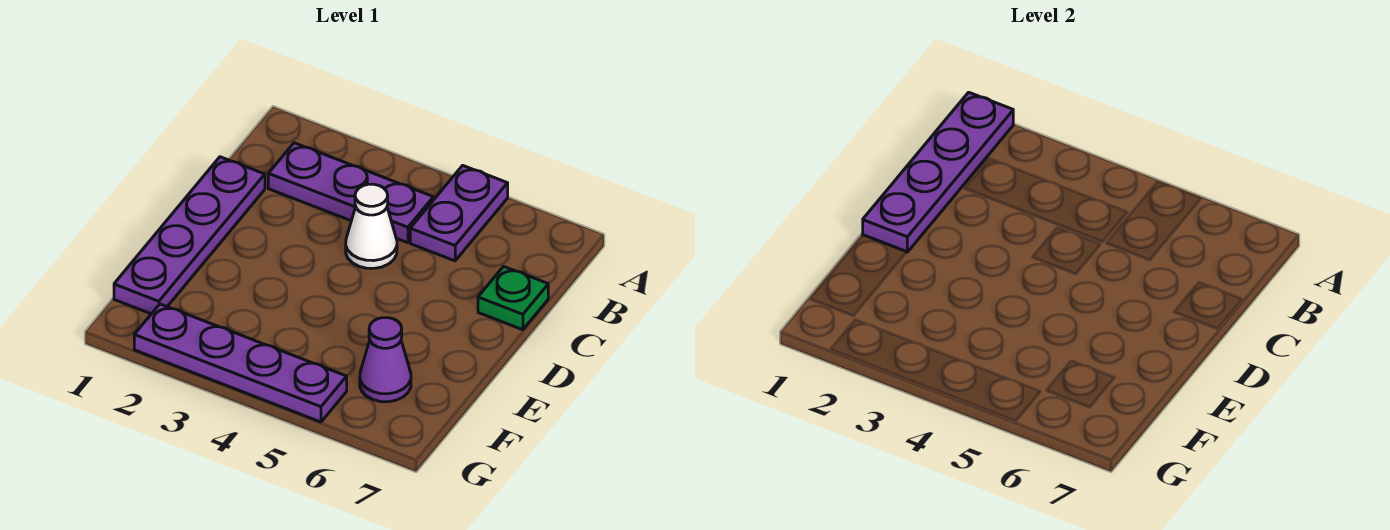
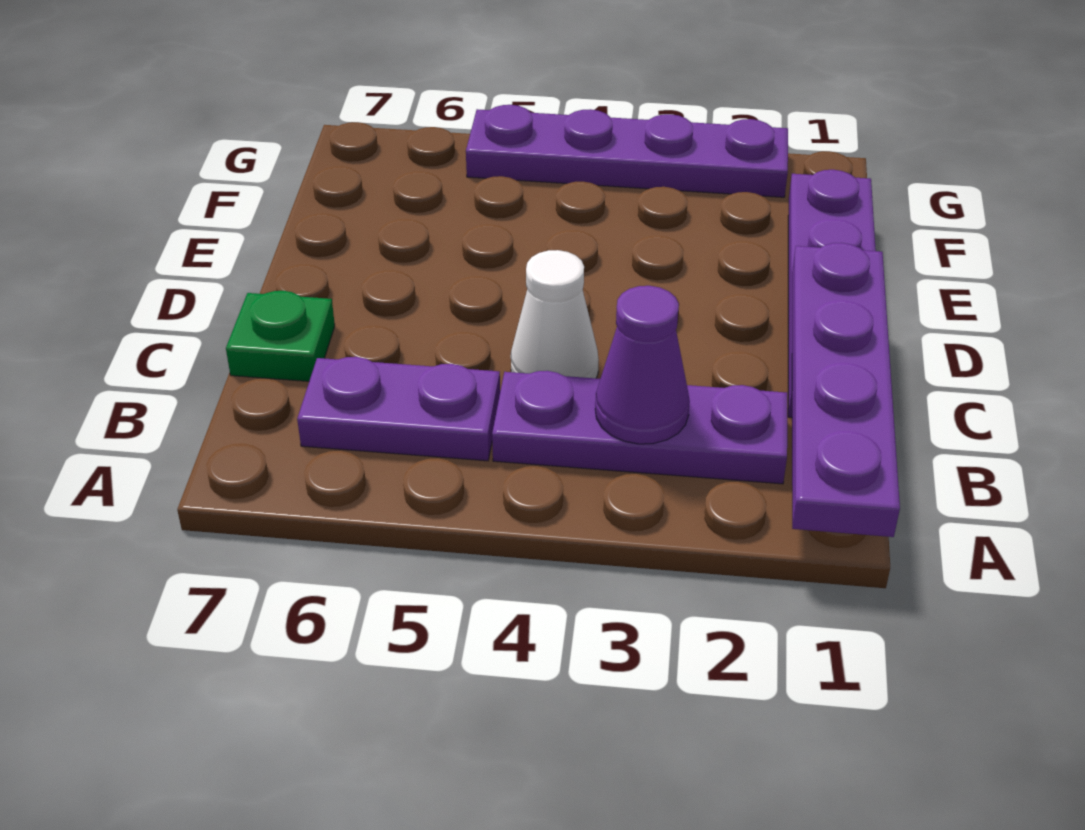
purple 1x2 plate [410,165,508,261] -> purple 1x2 plate turned to [297,357,500,461]
purple 1x1 cone [360,318,411,402] -> purple 1x1 cone moved to [595,286,690,444]

